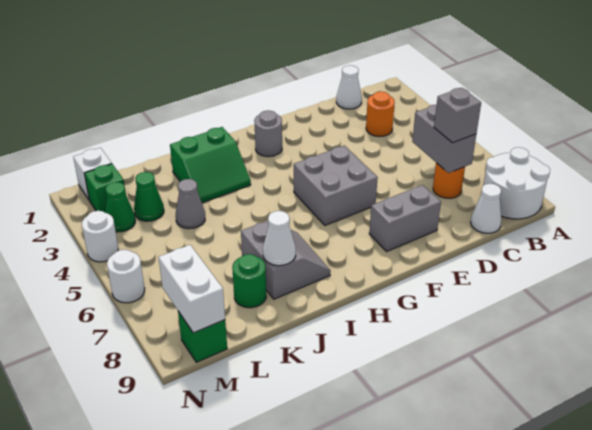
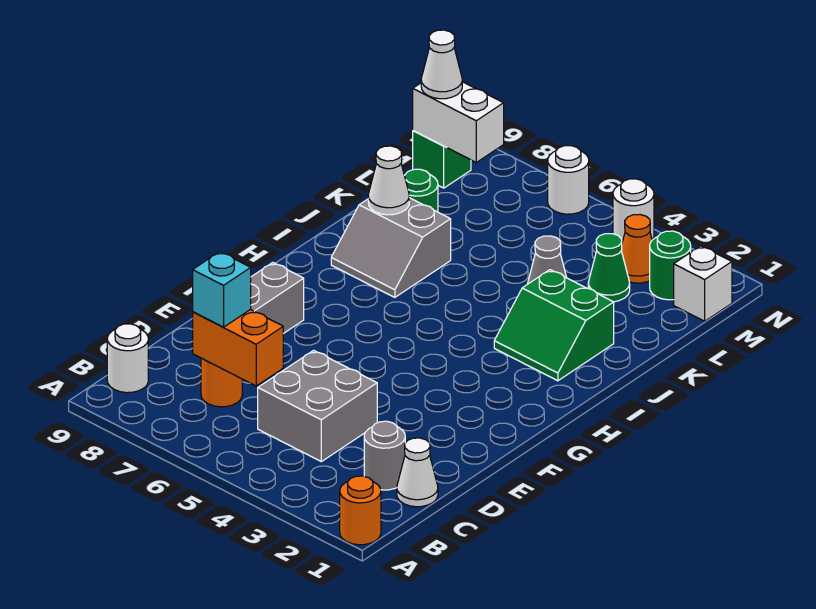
white 2x2 round brick [483,147,550,219] -> white 1x1 round brick [107,324,148,393]
orange 1x1 round brick [366,91,395,136] -> orange 1x1 round brick moved to [340,476,381,545]
grey 1x2 brick [412,105,476,173] -> orange 1x2 brick [193,310,283,386]
grey 1x1 brick [434,88,481,143] -> cyan 1x1 brick [193,252,251,327]
white 1x1 cone [471,184,502,233] -> white 1x1 cone moved to [421,30,462,99]
grey 2x2 brick [294,146,378,225] -> grey 2x2 brick moved to [258,350,377,462]
grey 1x1 round brick [254,110,282,157] -> grey 1x1 round brick moved to [364,421,405,490]
green 2x2 slope [170,127,251,203] -> green 2x2 slope turned to [494,270,614,381]
green 1x1 brick [84,164,125,213] -> green 1x1 round brick [650,231,691,300]
green 1x1 cone [105,182,136,232] -> orange 1x1 cone [621,215,652,283]

